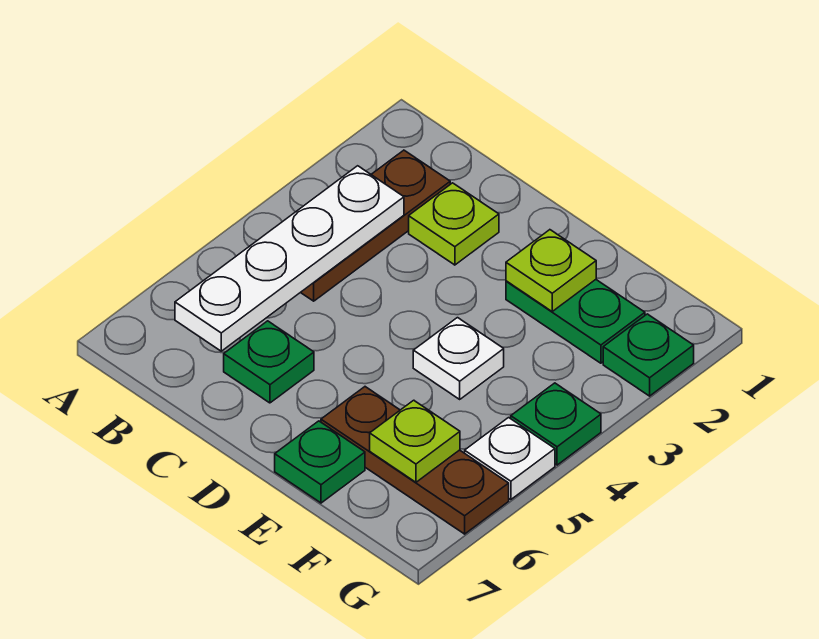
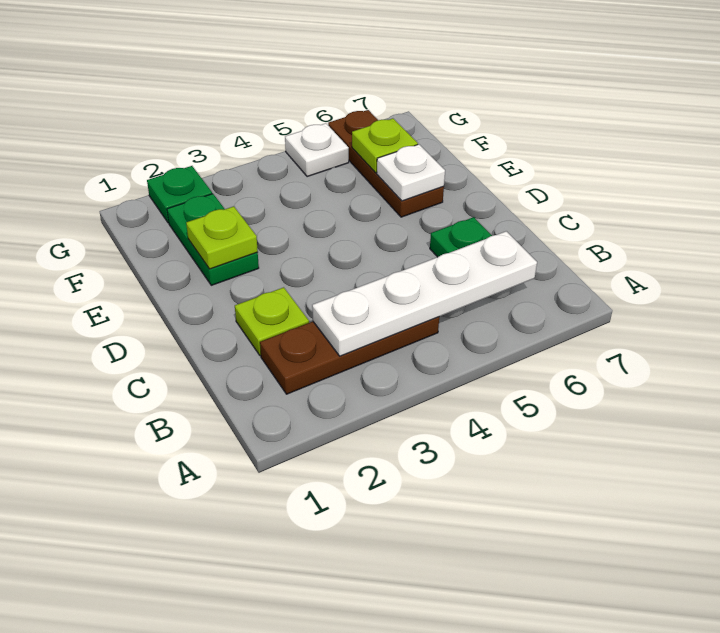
white 1x1 plate [413,318,504,399] -> white 1x1 plate moved to [377,144,445,201]
green 1x1 plate [275,421,365,503] -> none
green 1x1 plate [511,383,601,465] -> none

